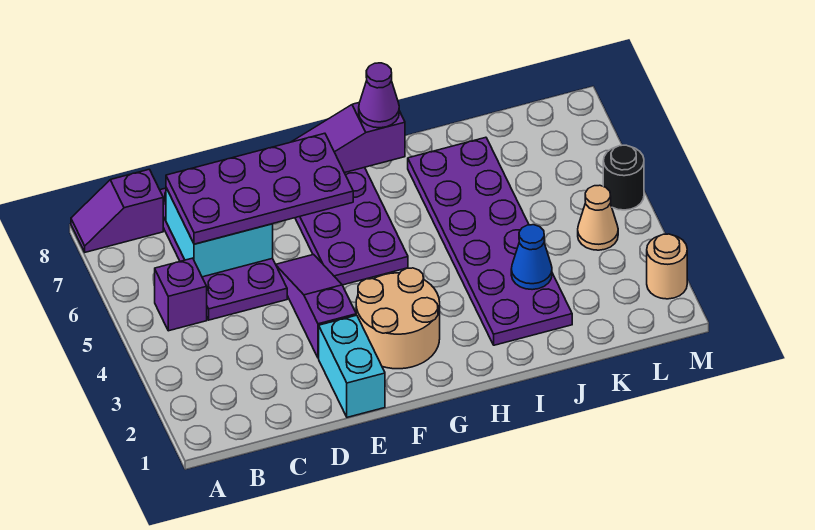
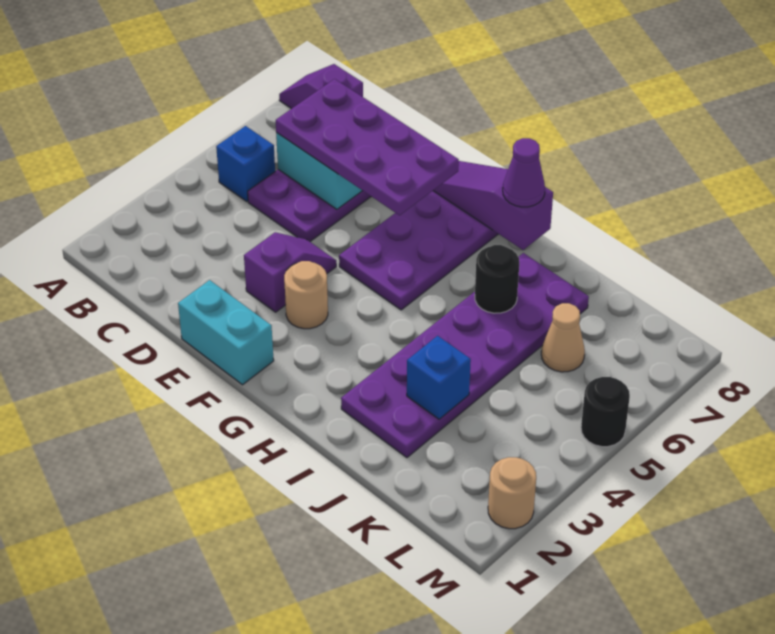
purple 1x1 brick [155,258,207,331] -> blue 1x1 brick [216,126,275,202]
cyan 1x2 brick [319,315,385,417] -> cyan 1x2 brick turned to [178,280,274,385]
purple 1x3 slope [276,255,356,358] -> purple 1x2 slope [244,232,336,312]
tan 2x2 round brick [356,268,440,369] -> tan 1x1 round brick [284,261,328,329]
none -> black 1x1 round brick [475,245,519,313]
blue 1x1 cone [511,225,552,290] -> blue 1x1 brick [407,336,471,419]
tan 1x1 cone [578,185,618,250] -> tan 1x1 cone moved to [541,303,585,372]

